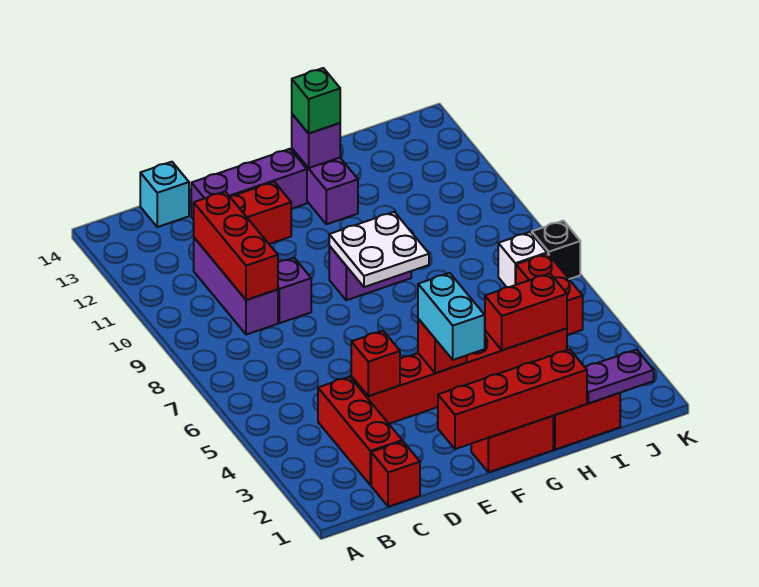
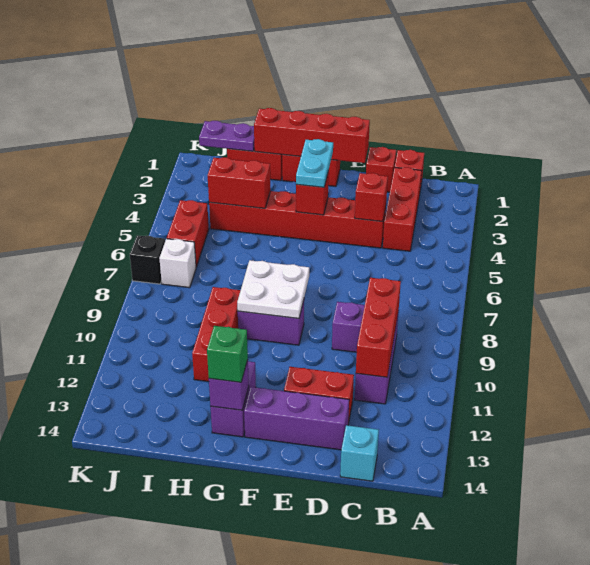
none -> red 1x1 brick [366,147,396,192]
cyan 1x2 brick [418,273,485,360] -> cyan 1x2 plate [296,139,333,187]
none -> red 1x3 brick [192,287,241,382]

